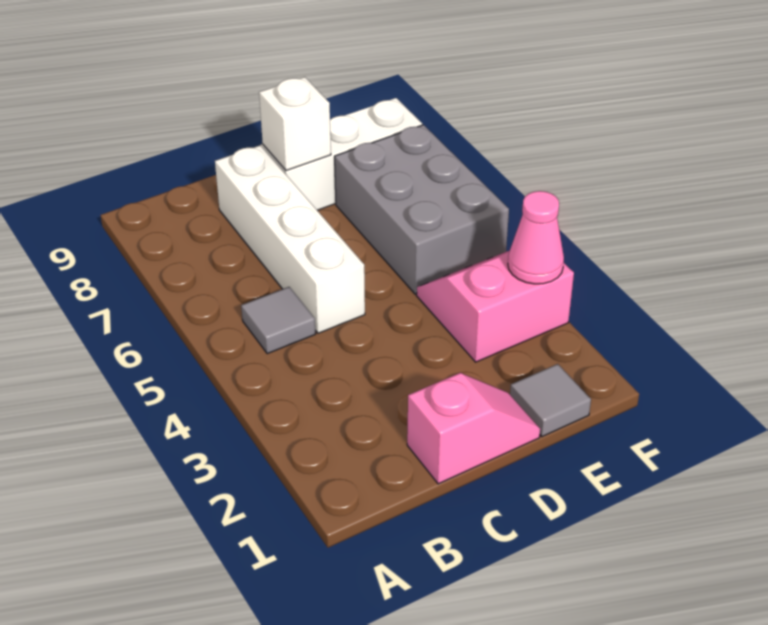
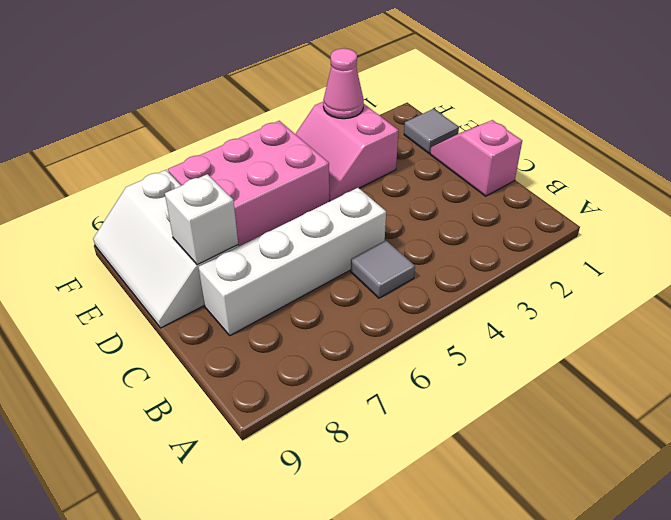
grey 2x3 brick [335,125,509,294] -> pink 2x3 brick [168,121,329,246]

